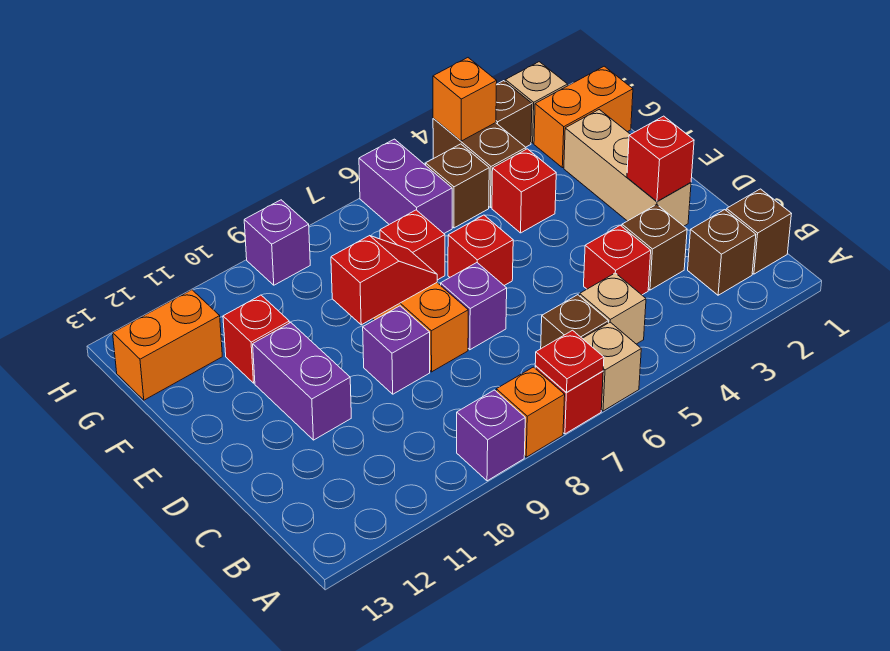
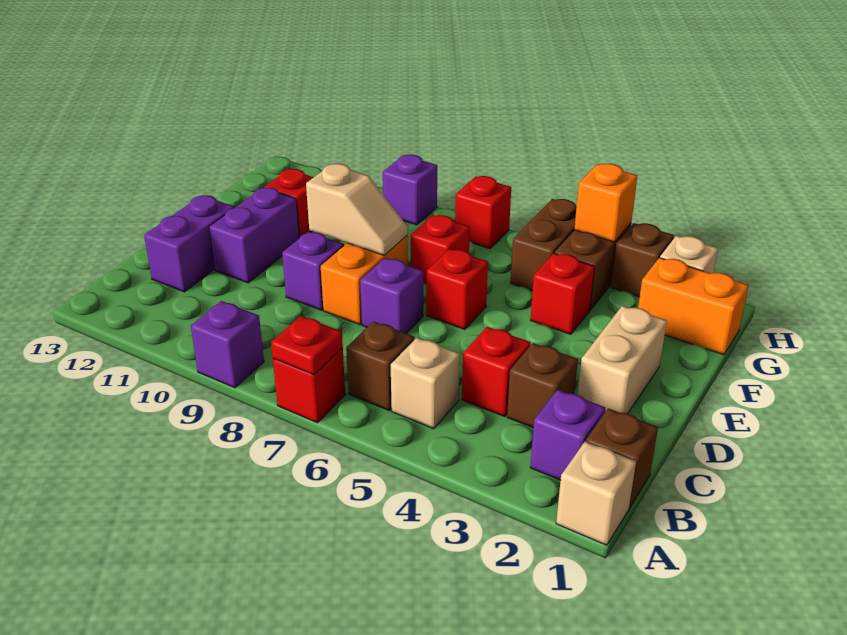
tan 1x1 brick [582,322,641,411] -> tan 1x1 brick moved to [556,442,636,545]
orange 1x1 brick [496,367,565,457] -> none
brown 1x1 brick [688,210,756,295] -> purple 1x1 brick [530,390,605,480]
tan 1x3 brick [564,110,691,226] -> tan 1x2 brick [578,306,667,414]
red 1x1 brick [627,116,694,202] -> red 1x1 brick moved to [455,176,511,249]
red 1x2 slope [331,236,437,325] -> tan 1x2 slope [306,164,408,255]
brown 1x1 brick [426,144,489,228] -> brown 1x2 brick [511,199,577,291]
purple 1x2 brick [359,139,452,233] -> purple 1x2 brick moved to [144,195,234,292]
orange 1x2 brick [113,290,222,400] -> none

